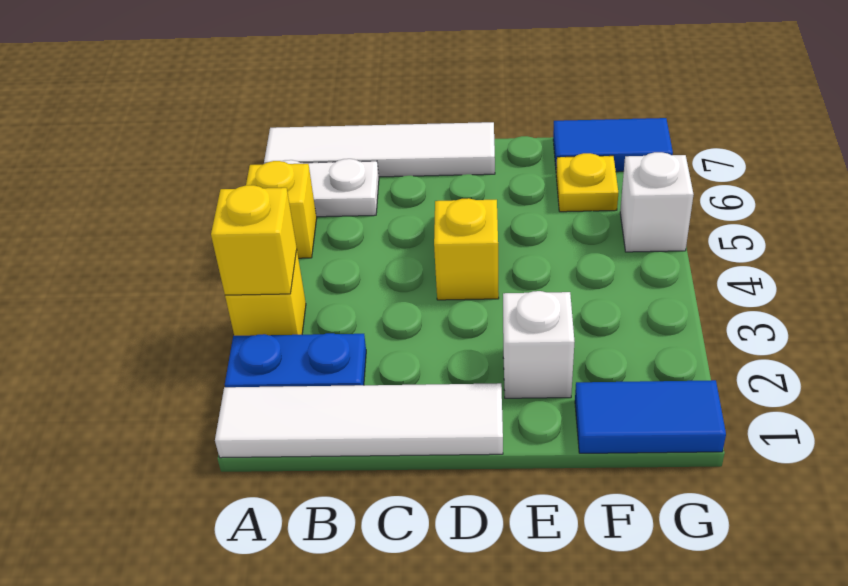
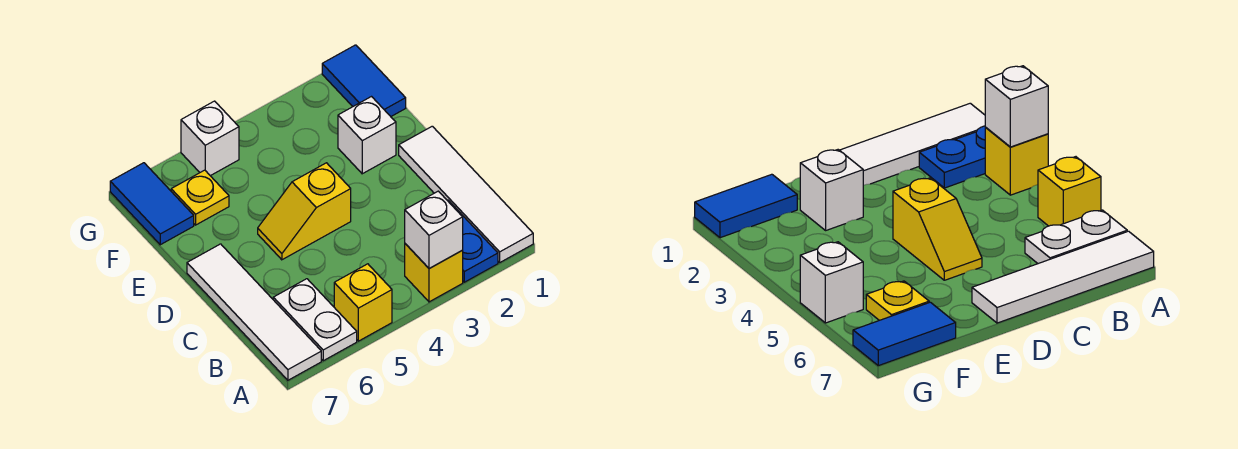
yellow 1x1 brick [211,185,297,295] -> white 1x1 brick [405,191,463,269]

